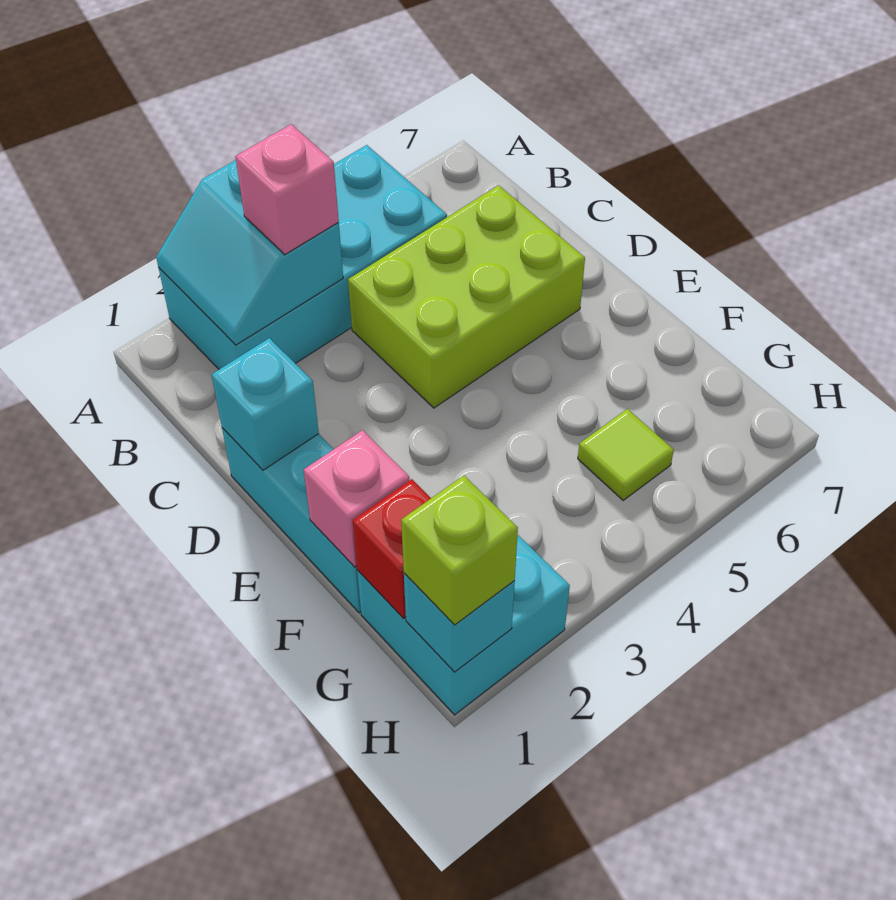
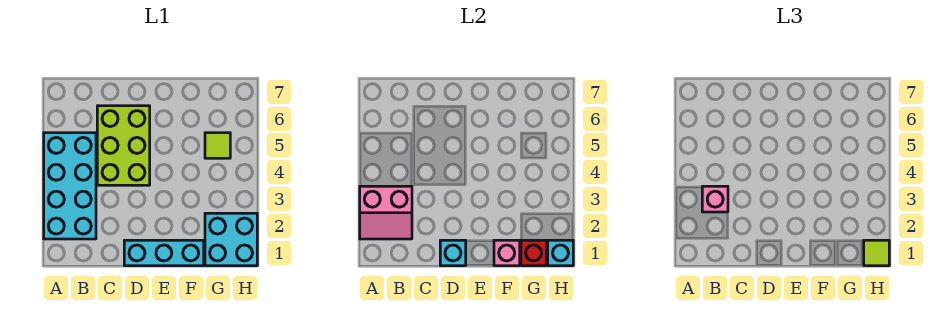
cyan 2x2 slope [156,159,343,345] -> pink 2x2 slope [360,186,412,239]
lime 1x1 brick [401,476,518,625] -> lime 1x1 tile [864,240,889,266]

